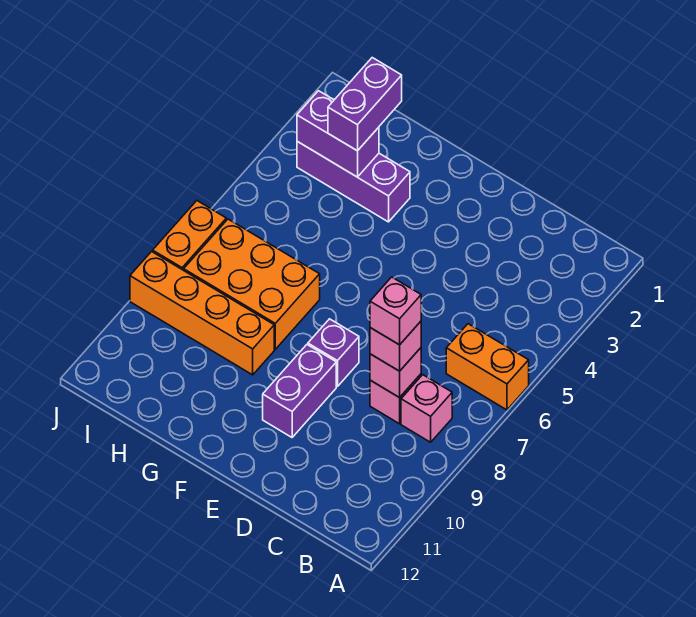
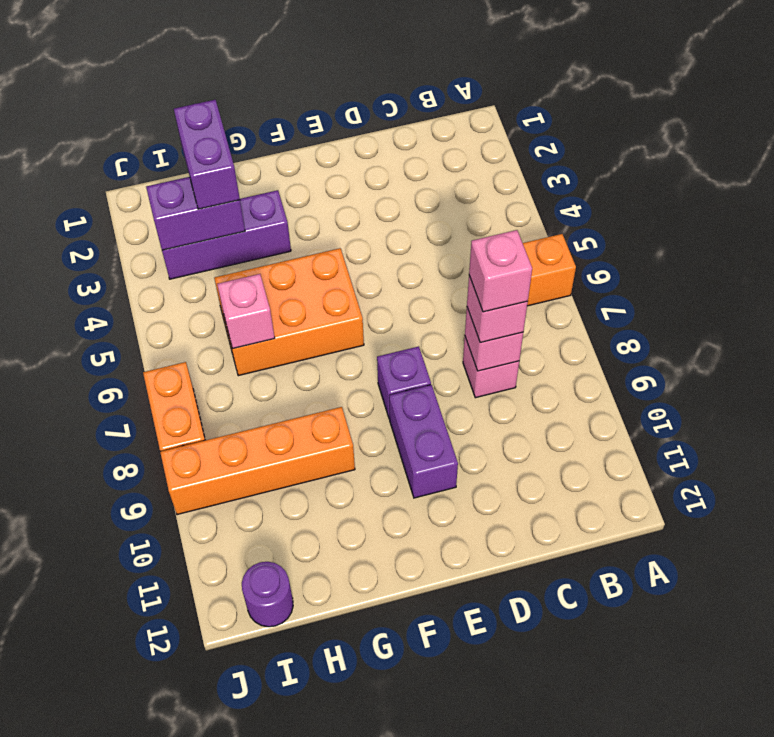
pink 1x1 brick [401,375,452,442] -> pink 1x1 brick moved to [217,274,275,349]
orange 2x3 brick [184,219,320,349] -> orange 2x3 brick moved to [214,248,364,376]
none -> purple 1x1 round brick [242,562,293,627]

